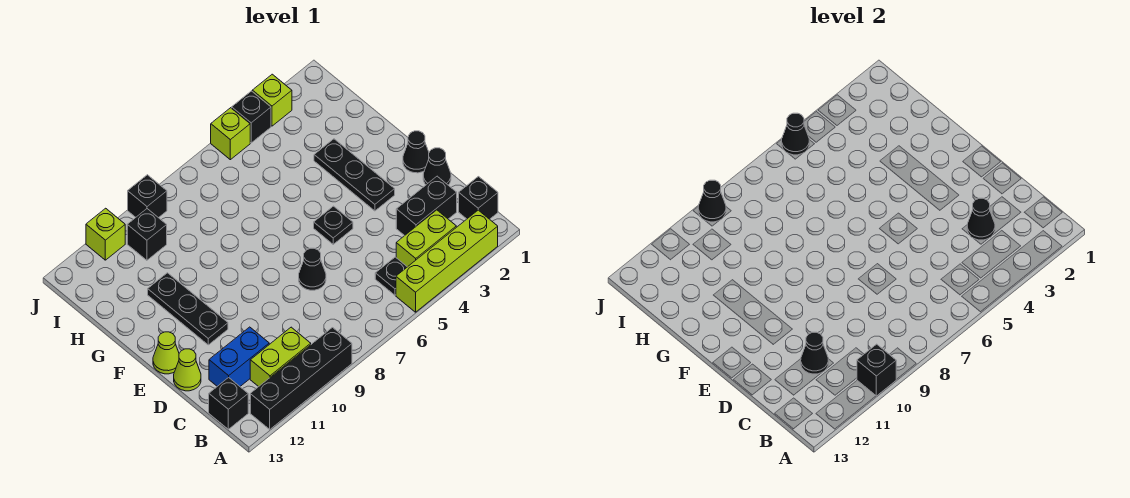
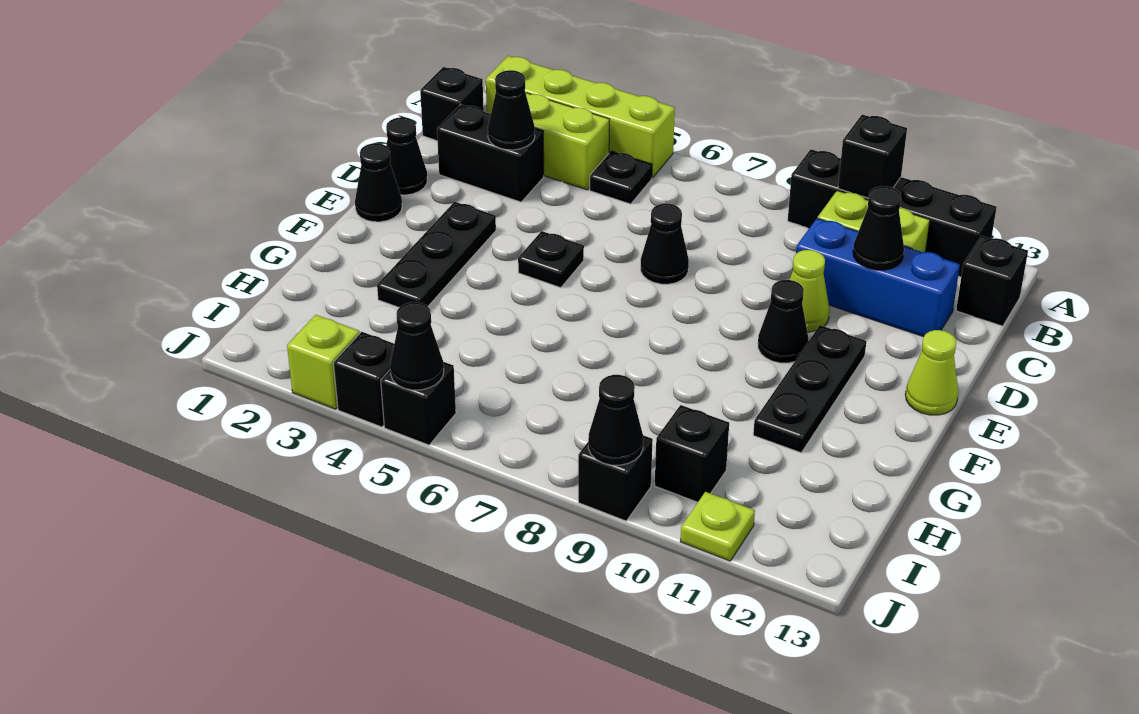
blue 1x2 brick [209,327,269,386] -> blue 1x3 brick [796,219,960,337]
lime 1x1 cone [174,349,201,391] -> lime 1x1 cone moved to [790,250,830,332]
none -> black 1x1 cone [758,280,809,363]
lime 1x1 brick [211,108,250,160] -> black 1x1 brick [381,362,456,445]
lime 1x1 brick [86,208,125,260] -> lime 1x1 plate [680,492,755,561]

